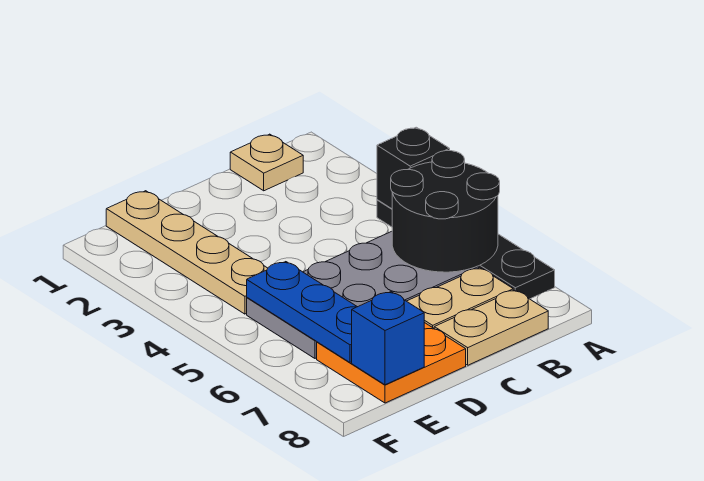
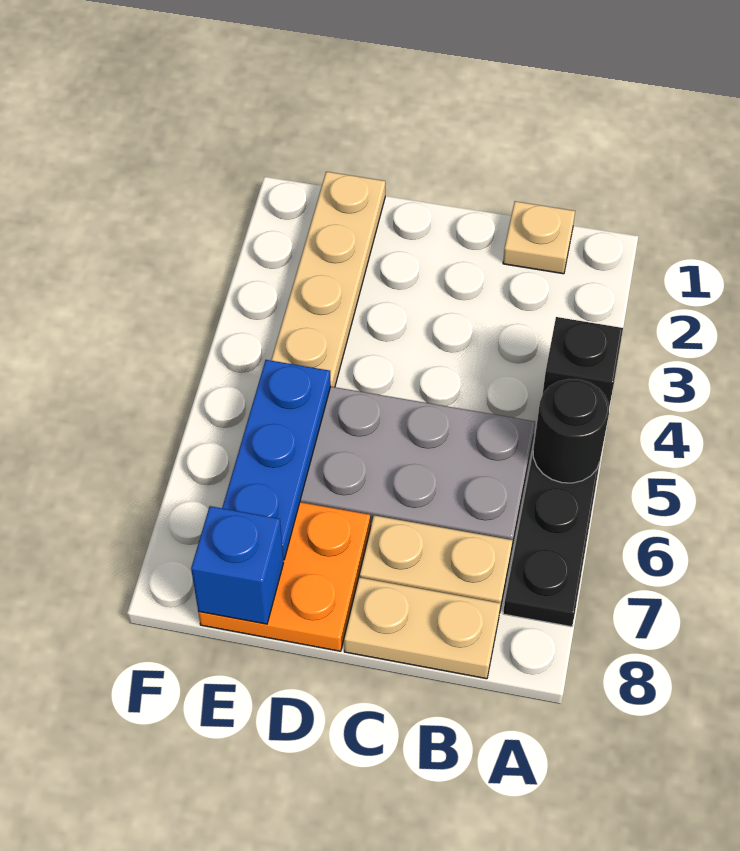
black 2x2 round brick [391,151,500,272] -> black 1x1 round brick [533,379,609,483]

